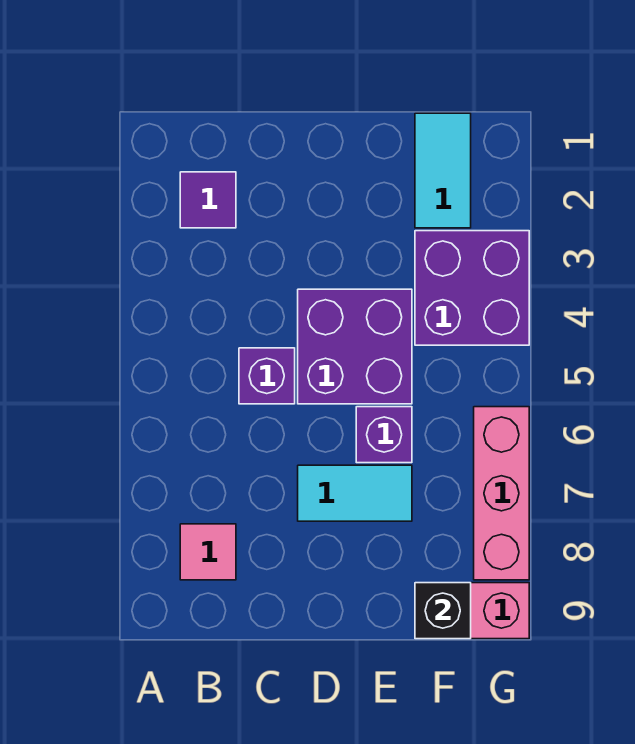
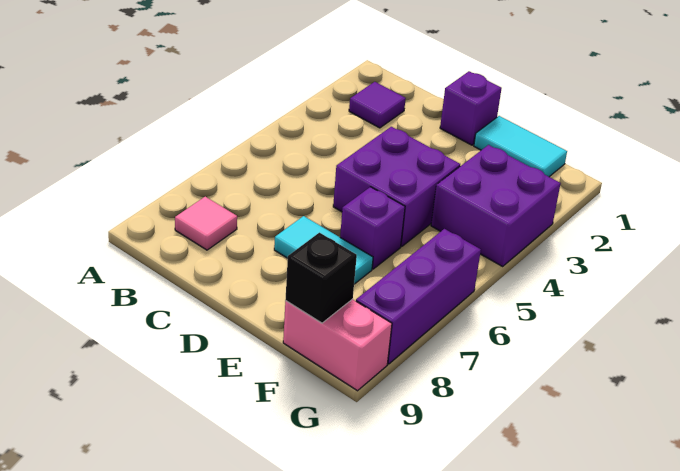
purple 1x1 brick [239,348,295,404] -> purple 1x1 brick moved to [440,71,502,145]
cyan 1x2 tile [415,113,471,228] -> cyan 1x2 tile turned to [474,116,567,177]
pink 1x3 brick [474,407,529,580] -> purple 1x3 brick [356,229,481,364]

